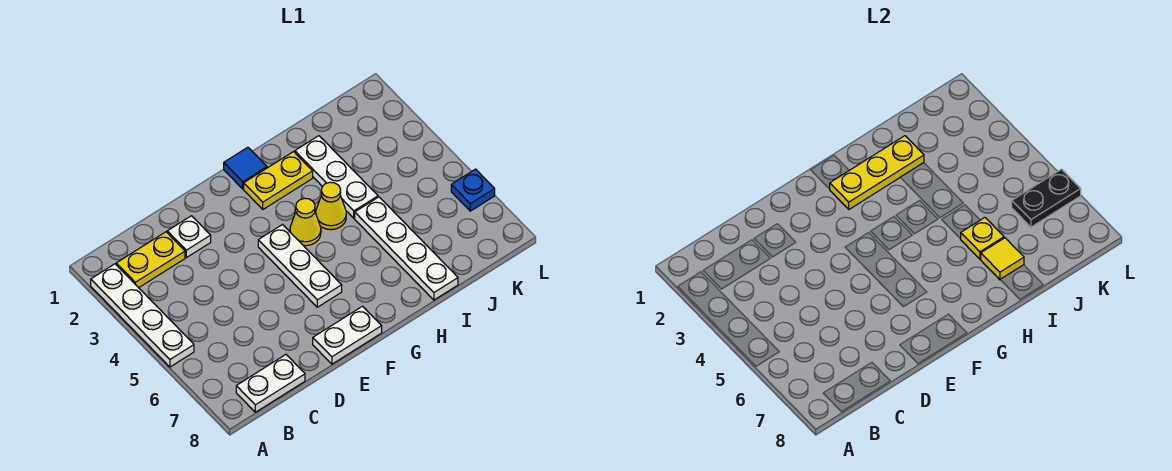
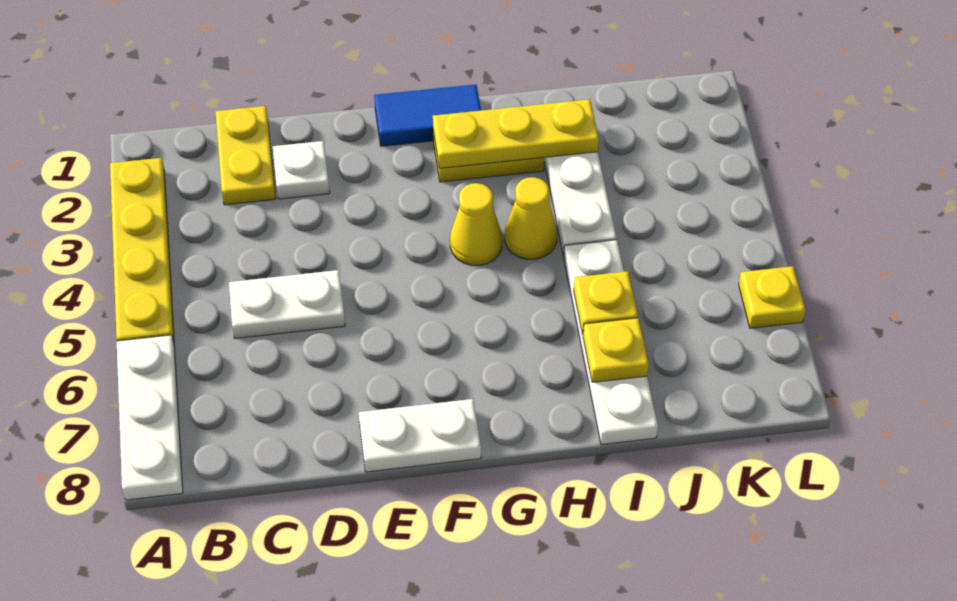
white 1x4 plate [91,264,194,367] -> yellow 1x4 plate [110,158,174,343]
yellow 1x2 plate [116,232,185,288] -> yellow 1x2 plate turned to [215,106,276,205]
white 1x2 plate [236,355,305,412] -> white 1x2 plate moved to [229,270,345,338]
white 1x3 plate [258,225,342,307] -> white 1x3 plate moved to [117,335,183,500]
blue 1x1 tile [224,147,267,189] -> blue 1x2 tile [374,84,481,146]
yellow 1x1 tile [981,238,1024,280] -> yellow 1x1 plate [583,318,649,382]
black 1x2 plate [1012,169,1081,227] -> none
blue 1x1 plate [451,169,495,211] -> yellow 1x1 plate [739,266,806,328]

